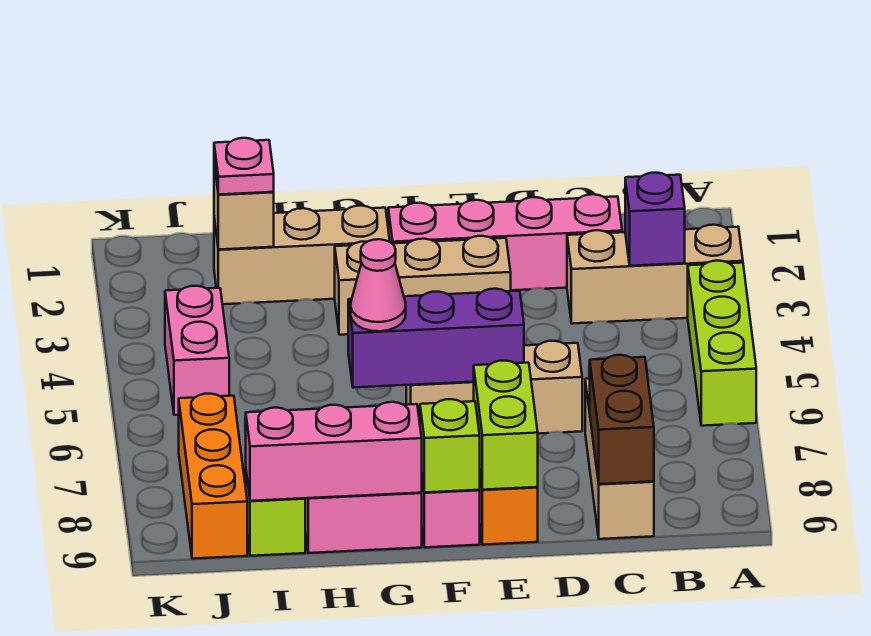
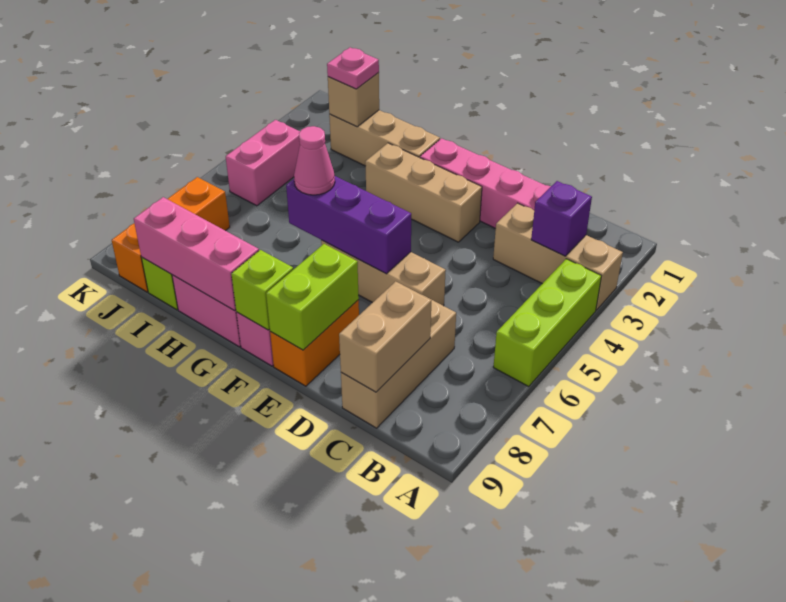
brown 1x2 brick [590,355,654,484] -> tan 1x2 brick [339,281,432,392]

